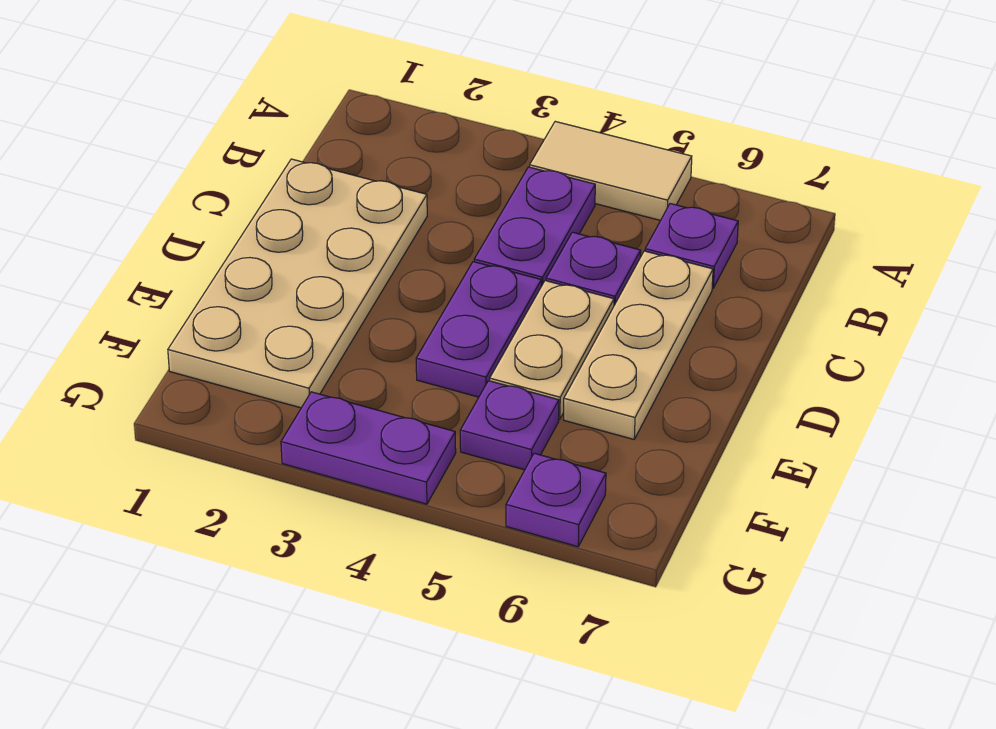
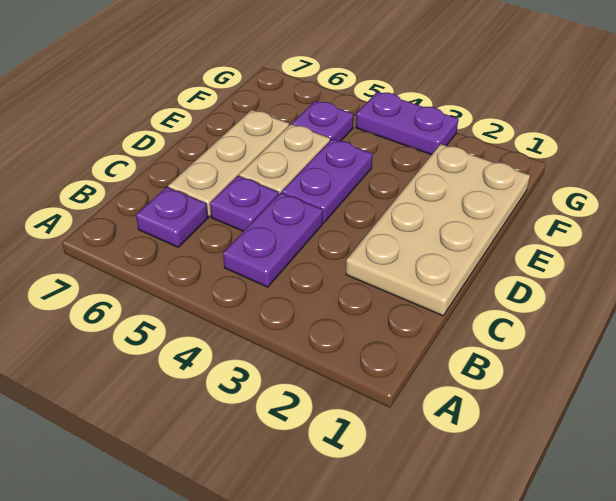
tan 1x2 tile [530,121,692,220] -> none
purple 1x1 plate [506,453,606,547] -> none

